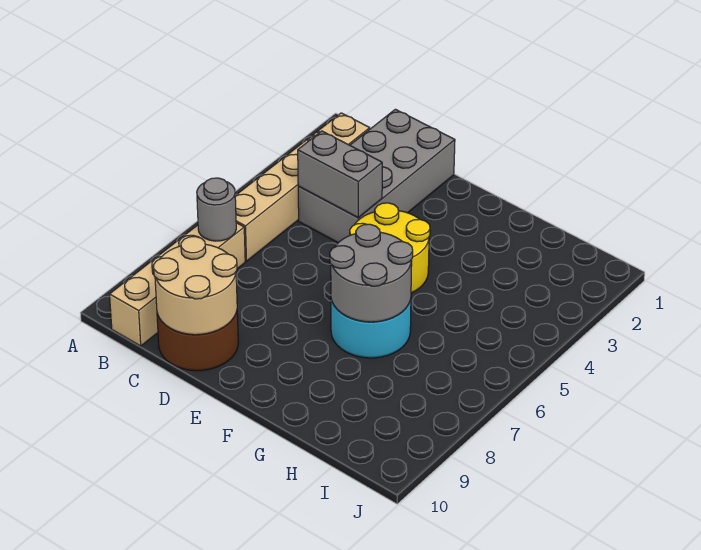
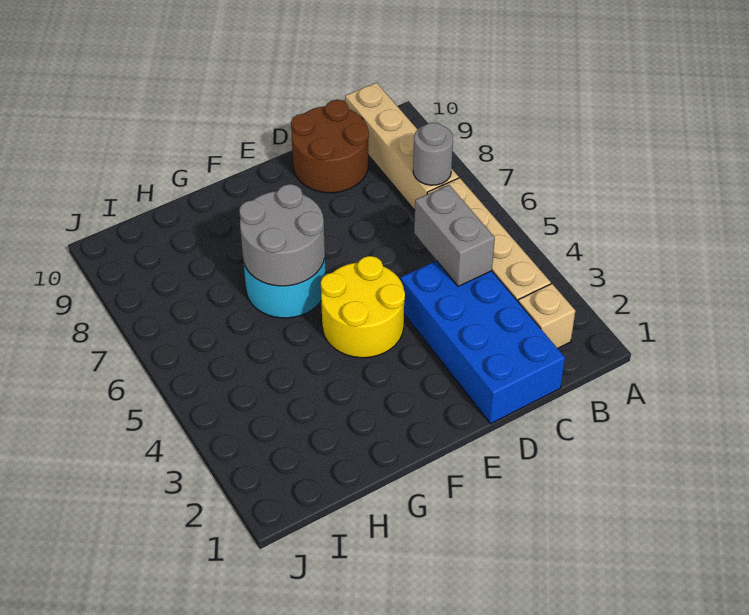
grey 2x4 brick [298,109,455,243] -> blue 2x4 brick [401,261,565,424]
grey 1x2 brick [298,131,382,218] -> grey 1x2 brick turned to [414,185,495,286]
tan 2x2 round brick [154,237,237,335] -> none

